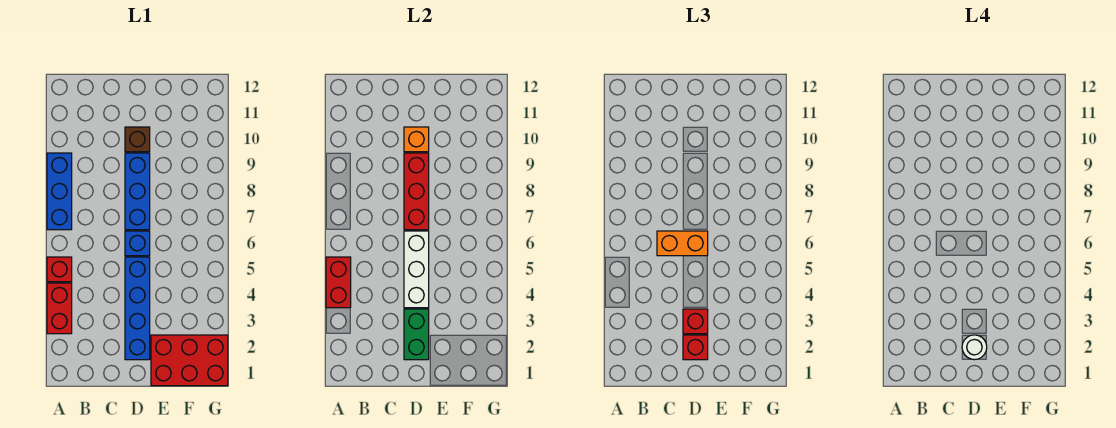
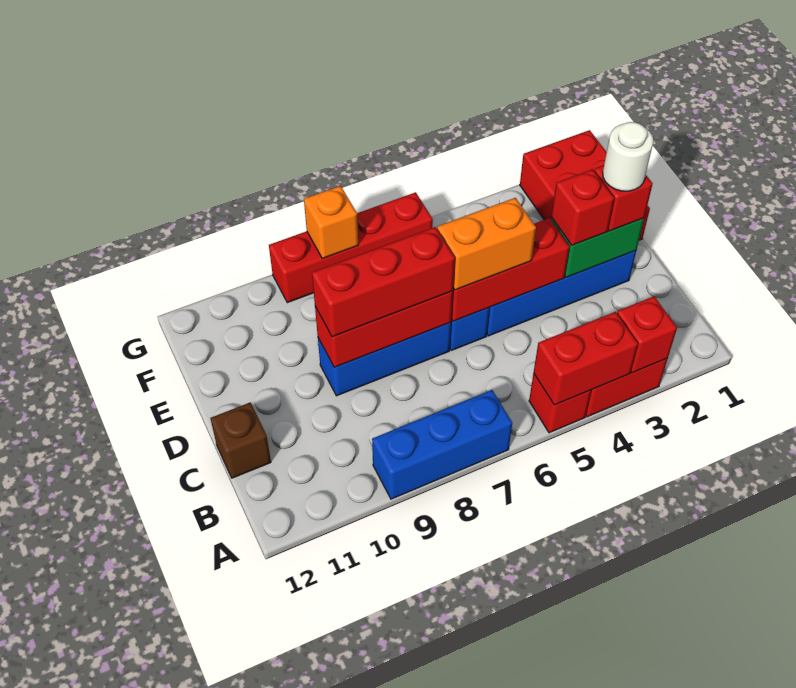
none -> red 1x1 brick [617,296,677,373]
orange 1x2 brick [657,231,708,256] -> orange 1x2 brick turned to [437,198,536,290]
white 1x3 brick [404,231,429,308] -> red 1x3 brick [451,218,570,321]
none -> red 1x3 brick [312,227,455,337]
brown 1x1 brick [125,127,150,152] -> brown 1x1 brick moved to [210,402,271,478]
orange 1x1 brick [404,127,429,152] -> orange 1x1 brick moved to [304,186,358,259]
none -> red 1x4 brick [269,192,433,303]

